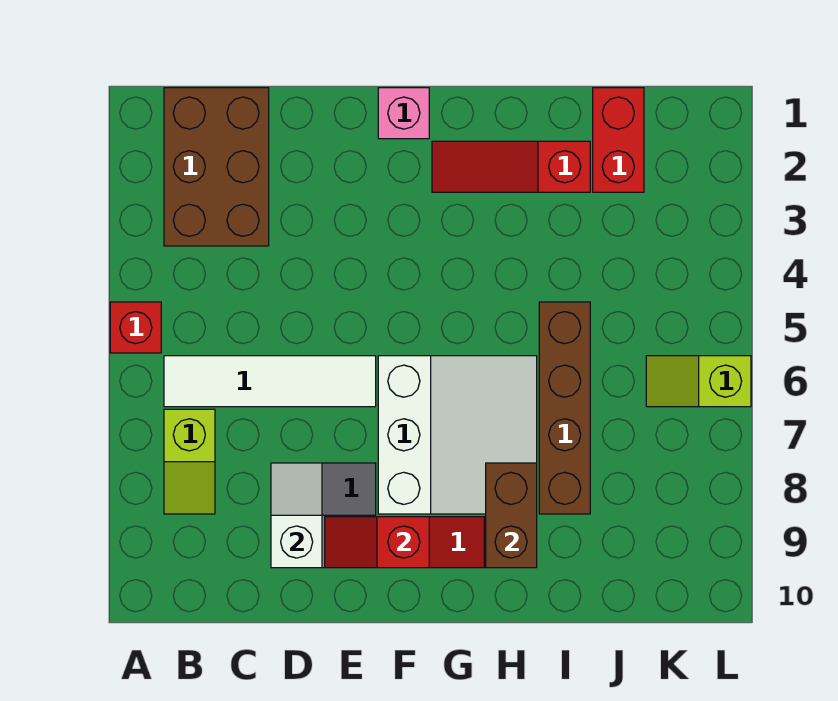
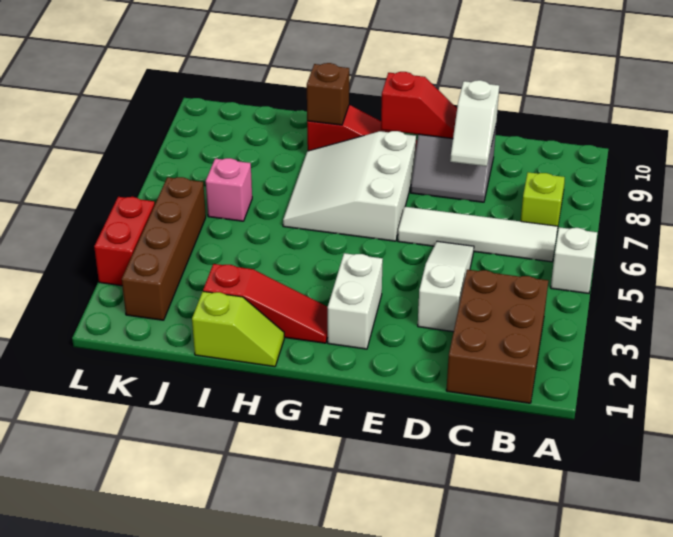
red 1x1 brick [110,302,161,353] -> white 1x1 brick [551,227,597,293]
none -> white 1x3 slope [418,241,474,332]
pink 1x1 brick [378,88,429,139] -> pink 1x1 brick moved to [206,158,252,221]
none -> white 1x2 brick [328,253,383,349]
brown 1x2 brick [486,463,537,568] -> brown 1x1 brick [307,63,349,125]
brown 1x4 brick [539,302,590,514] -> brown 1x4 brick moved to [122,177,206,320]
red 1x2 brick [593,88,644,192] -> red 1x2 brick moved to [94,197,155,286]
lime 1x2 slope [646,356,751,407] -> lime 1x2 slope moved to [192,291,284,367]

